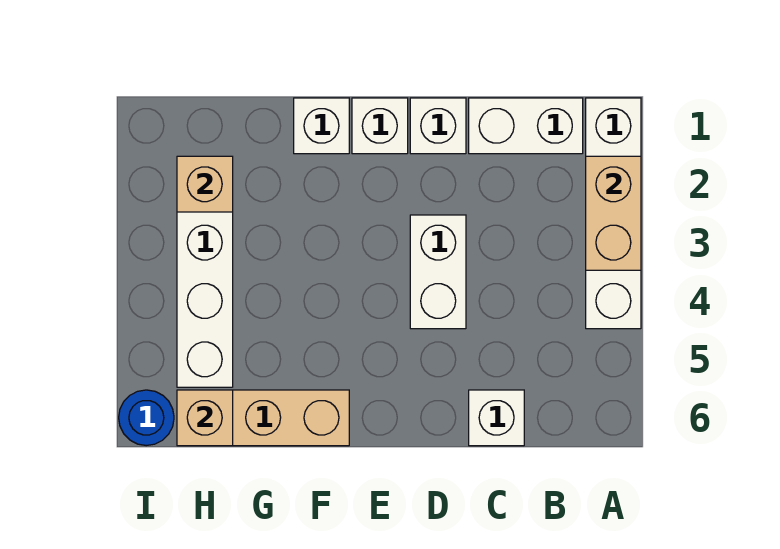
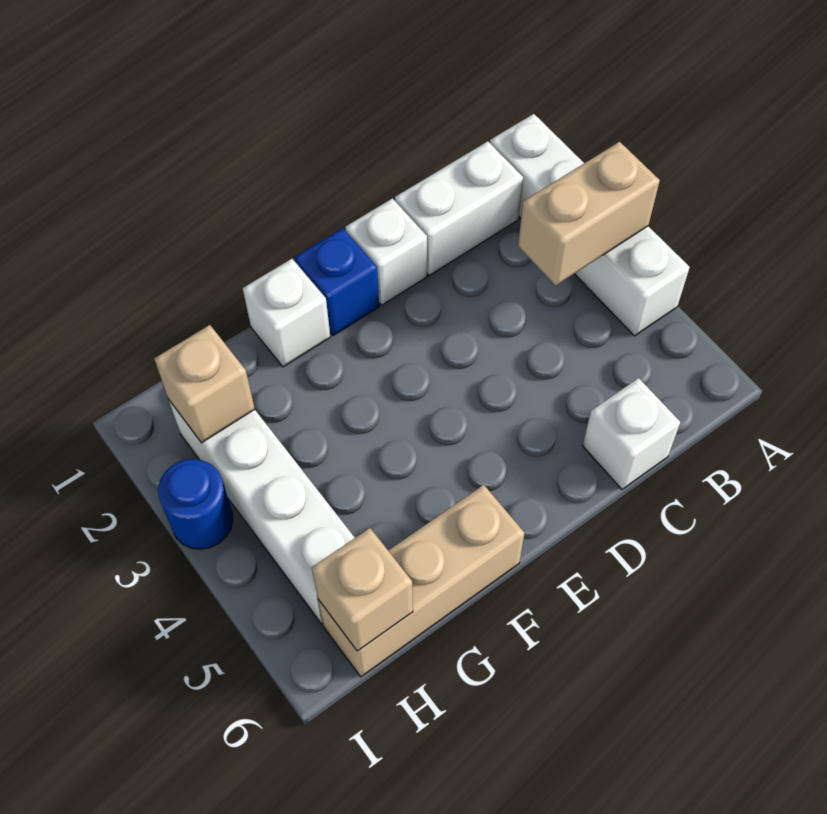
tan 1x2 brick [586,156,641,270] -> tan 1x2 brick turned to [518,142,660,285]
white 1x2 brick [410,215,466,329] -> none
white 1x1 brick [352,98,408,154] -> blue 1x1 brick [295,228,379,336]
blue 1x1 round brick [119,390,174,446] -> blue 1x1 round brick moved to [158,459,233,549]

